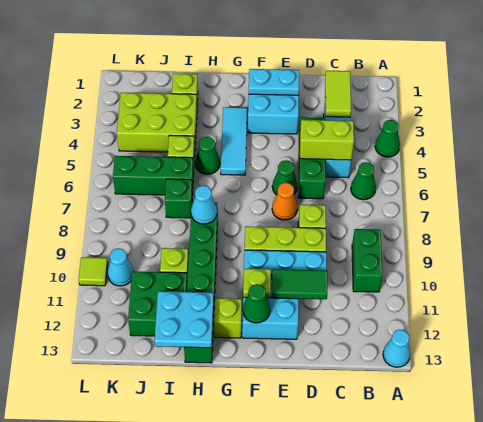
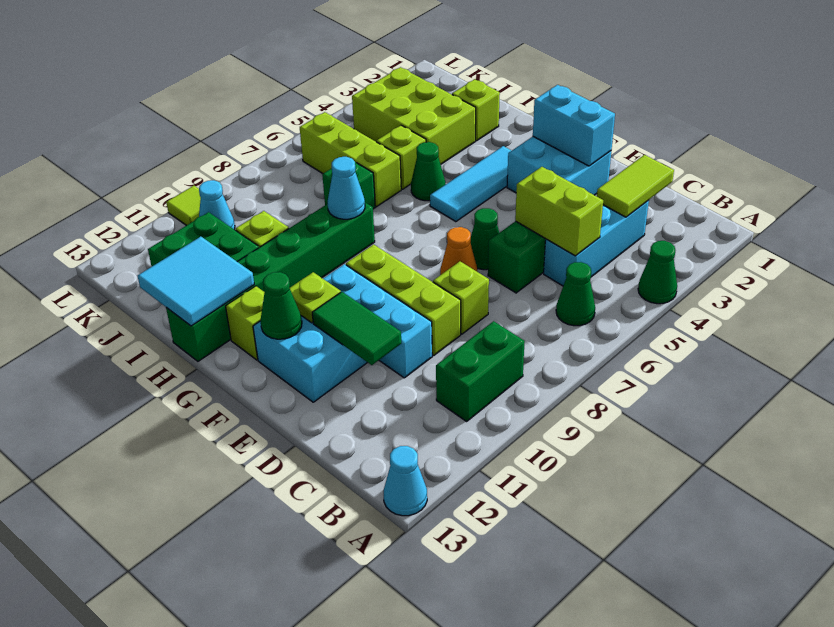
cyan 1x2 plate [249,69,299,95] -> cyan 1x2 brick [533,85,615,166]
cyan 2x2 plate [154,291,214,348] -> cyan 2x2 tile [138,236,254,326]
green 1x3 brick [113,156,194,195] -> lime 1x3 brick [300,112,401,207]

